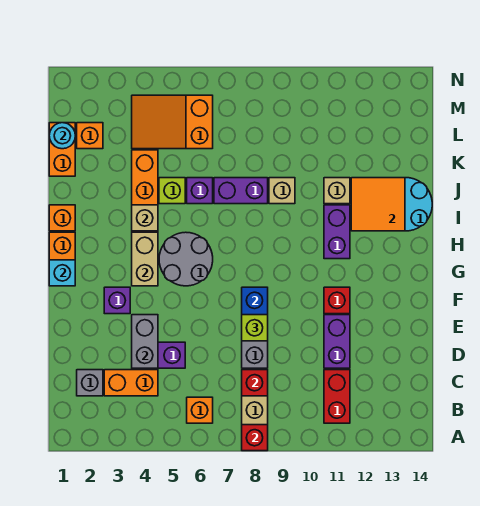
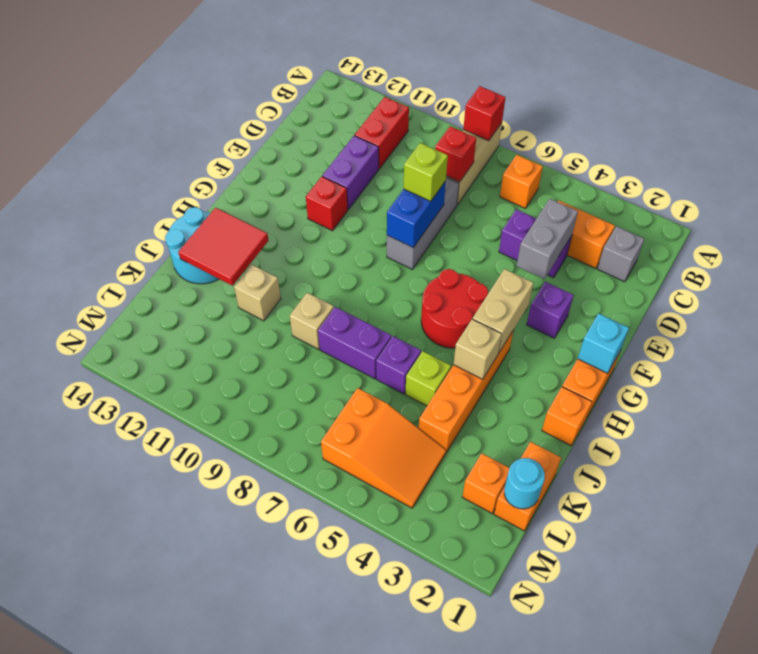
grey 2x2 round brick [159,232,213,286] -> red 2x2 round brick [421,269,488,348]
purple 1x2 brick [324,205,350,259] -> none
orange 2x2 tile [351,178,405,231] -> red 2x2 tile [178,208,269,286]

